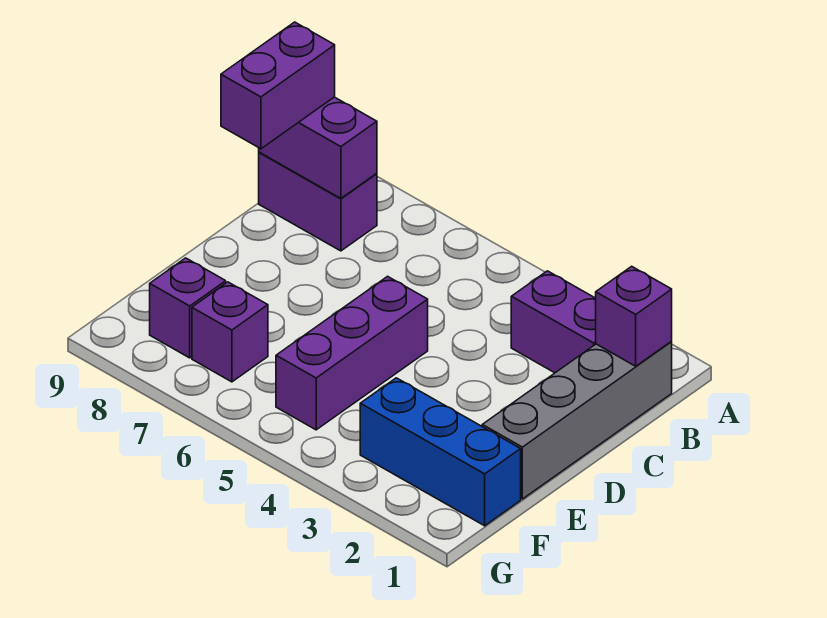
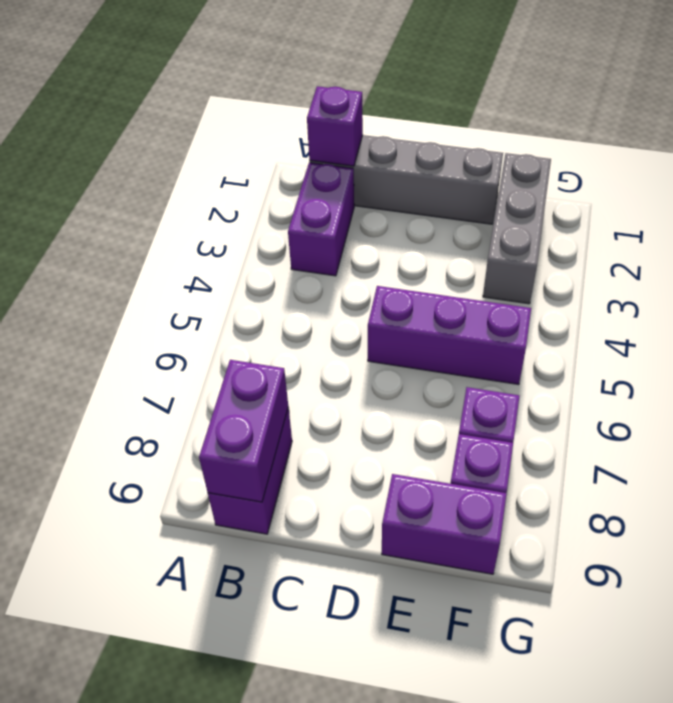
purple 1x2 brick [221,22,335,149] -> purple 1x2 brick moved to [382,474,507,574]
blue 1x3 brick [360,378,521,526] -> grey 1x3 brick [483,153,551,304]

